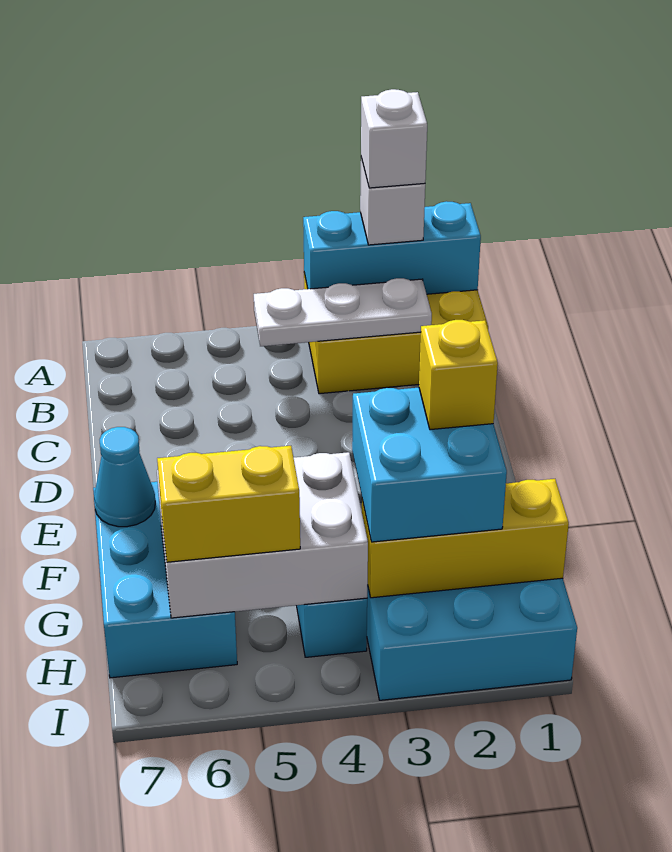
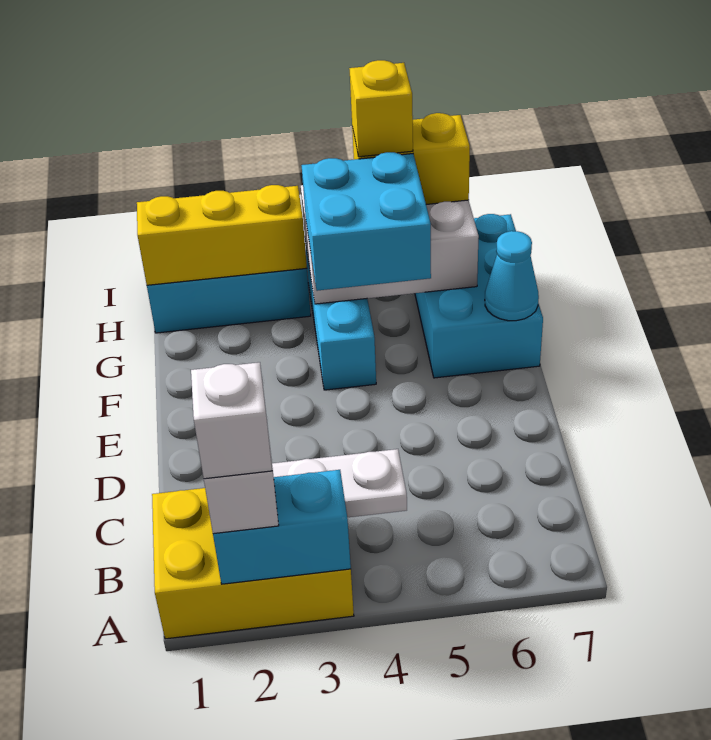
cyan 1x3 brick [303,201,481,294] -> cyan 1x2 brick [213,470,351,584]
cyan 2x2 brick [352,388,507,542] -> cyan 2x2 brick moved to [301,152,431,291]
yellow 1x1 brick [419,320,498,430] -> yellow 1x1 brick moved to [349,60,413,157]

